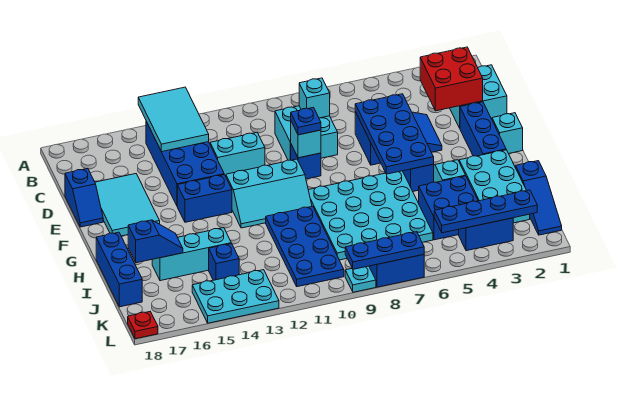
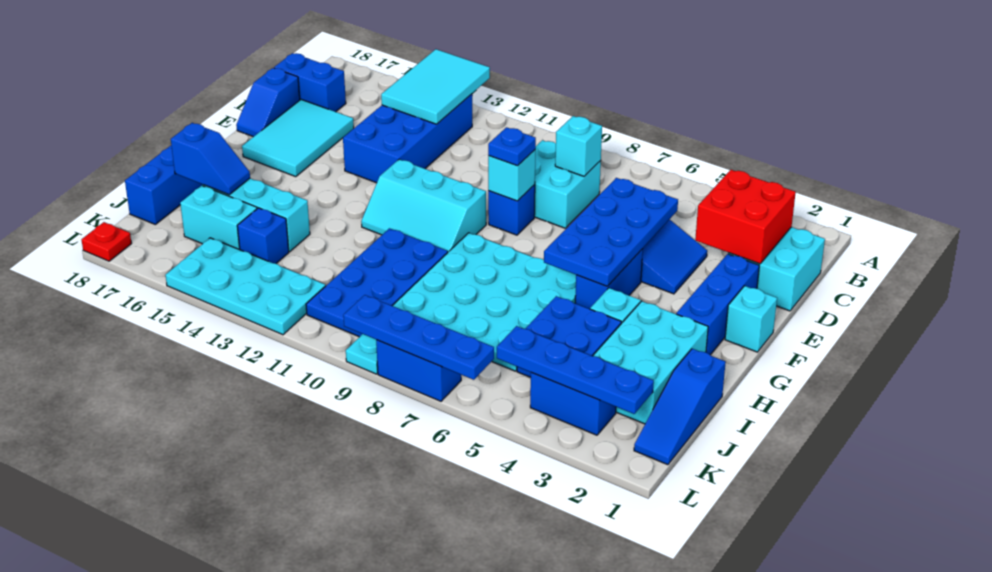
cyan 1x2 brick [210,133,265,176] -> cyan 1x2 brick moved to [180,186,257,250]
blue 1x2 brick [177,175,232,222] -> blue 1x2 brick moved to [274,53,346,112]
cyan 2x3 plate [192,270,279,323] -> cyan 2x4 plate [165,238,325,335]
blue 1x3 plate [345,232,424,269] -> blue 1x4 plate [343,295,494,380]

